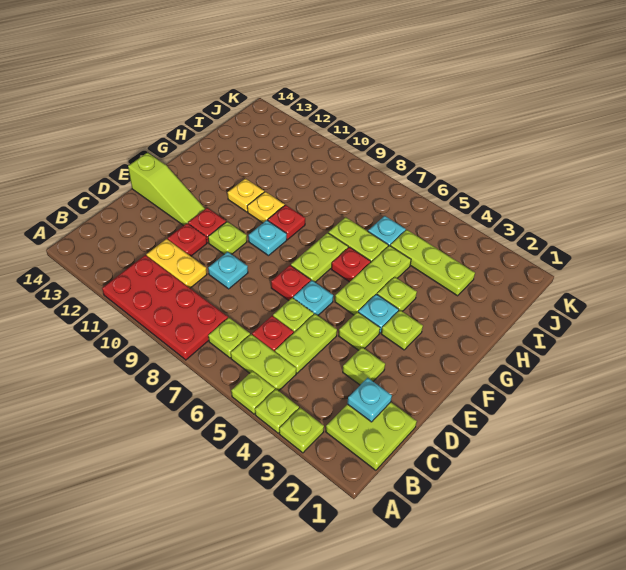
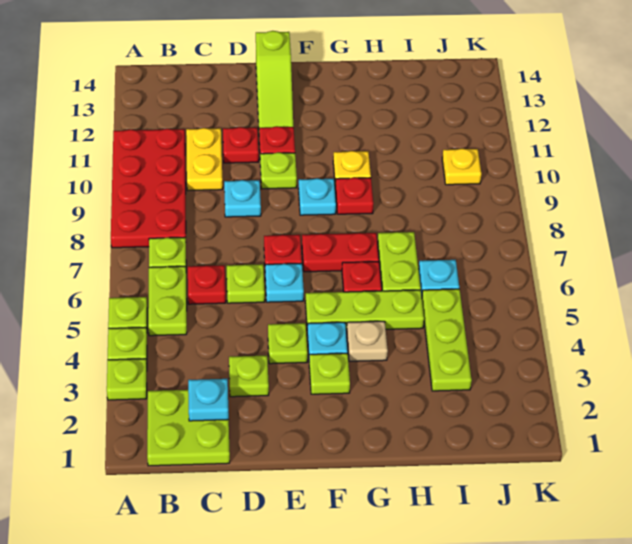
lime 1x2 plate [275,314,337,373] -> none
lime 1x2 plate [291,233,348,282] -> red 1x2 plate [302,233,379,272]
lime 1x1 plate [377,277,417,311] -> tan 1x1 plate [347,321,388,361]
yellow 1x1 plate [227,179,264,212] -> yellow 1x1 plate moved to [442,148,481,185]

